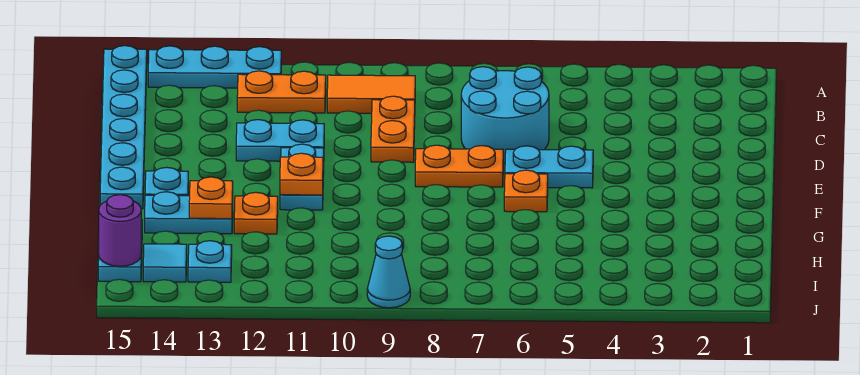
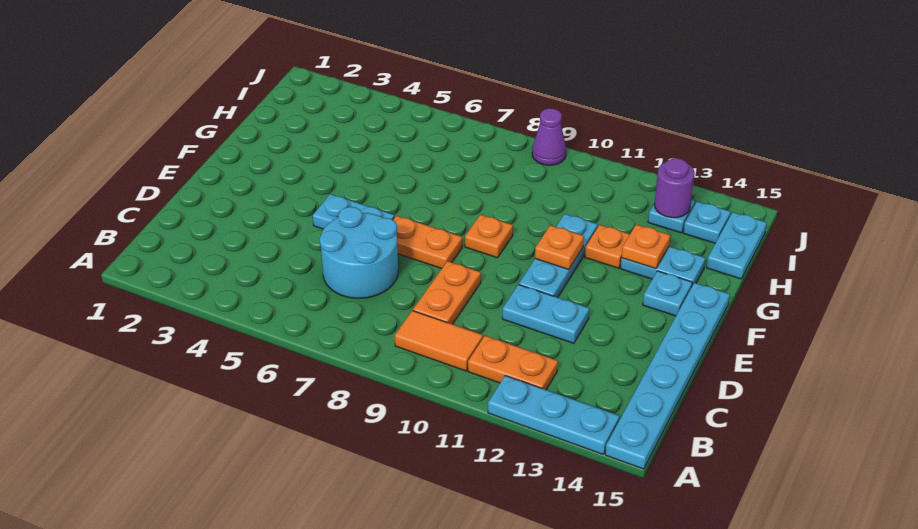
cyan 1x2 plate [280,144,324,210] -> cyan 1x3 plate [519,214,598,297]
orange 1x1 plate [504,170,548,212] -> orange 1x1 plate moved to [465,215,513,258]
cyan 1x1 tile [143,244,187,282] -> cyan 1x1 plate [683,201,731,243]
purple 1x1 round brick [99,195,141,266] -> purple 1x1 round brick moved to [654,158,695,218]
cyan 1x1 cone [367,236,410,308] -> purple 1x1 cone [532,108,566,165]

